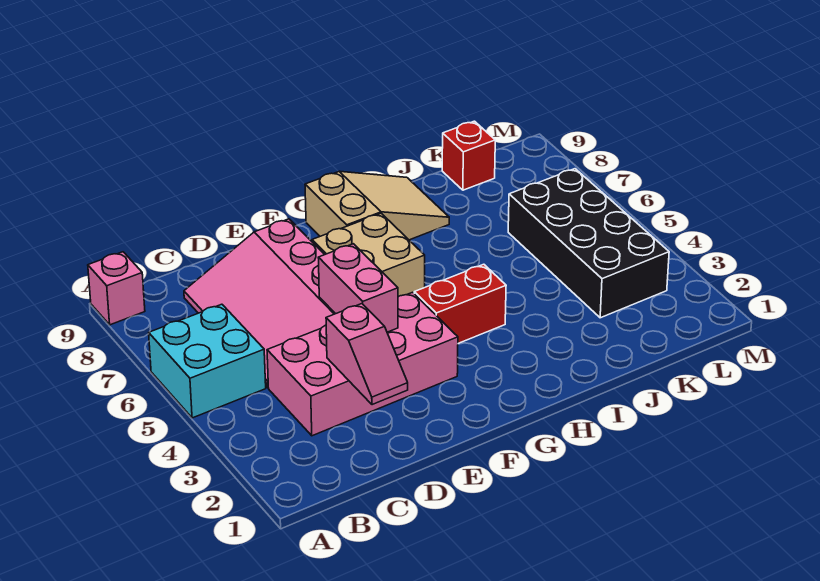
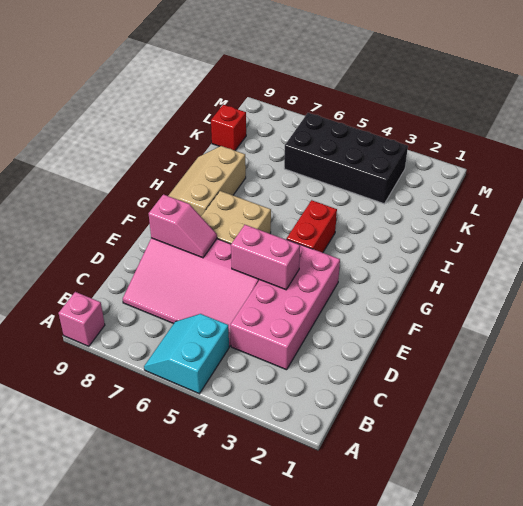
cyan 2x2 brick [149,304,266,418] -> cyan 2x2 slope [144,314,229,394]
pink 1x2 slope [326,304,408,405] -> pink 1x2 slope moved to [149,194,217,258]
tan 2x3 slope [305,171,449,240] -> tan 2x3 slope turned to [168,146,246,216]

